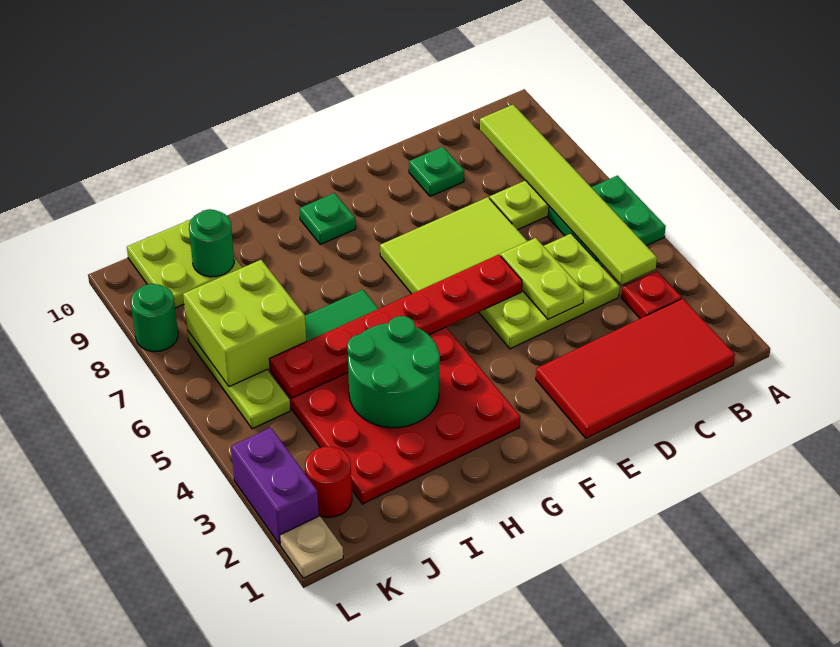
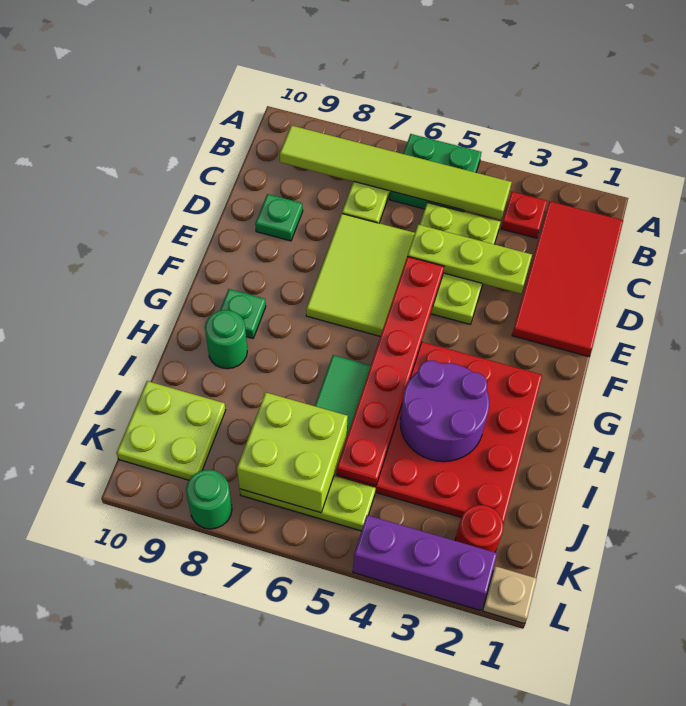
lime 1x2 plate [501,238,584,319] -> lime 1x3 plate [408,225,532,294]
green 2x2 round brick [347,316,440,428] -> purple 2x2 round brick [400,361,489,462]
green 1x1 round brick [189,209,234,277] -> green 1x1 round brick moved to [205,310,247,369]
purple 1x2 brick [231,428,319,544] -> purple 1x3 brick [353,515,497,610]

